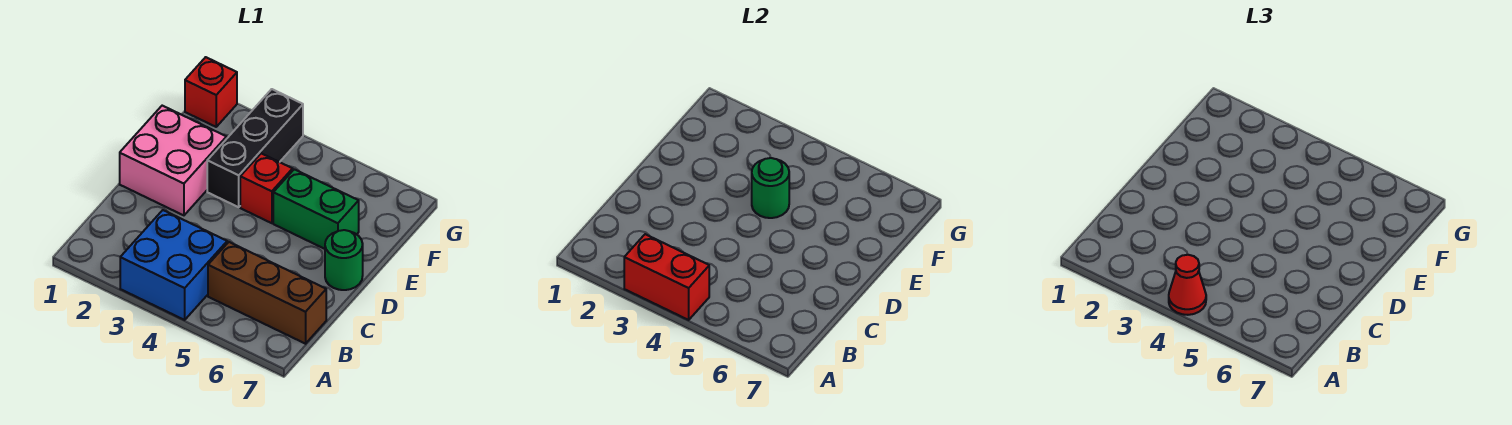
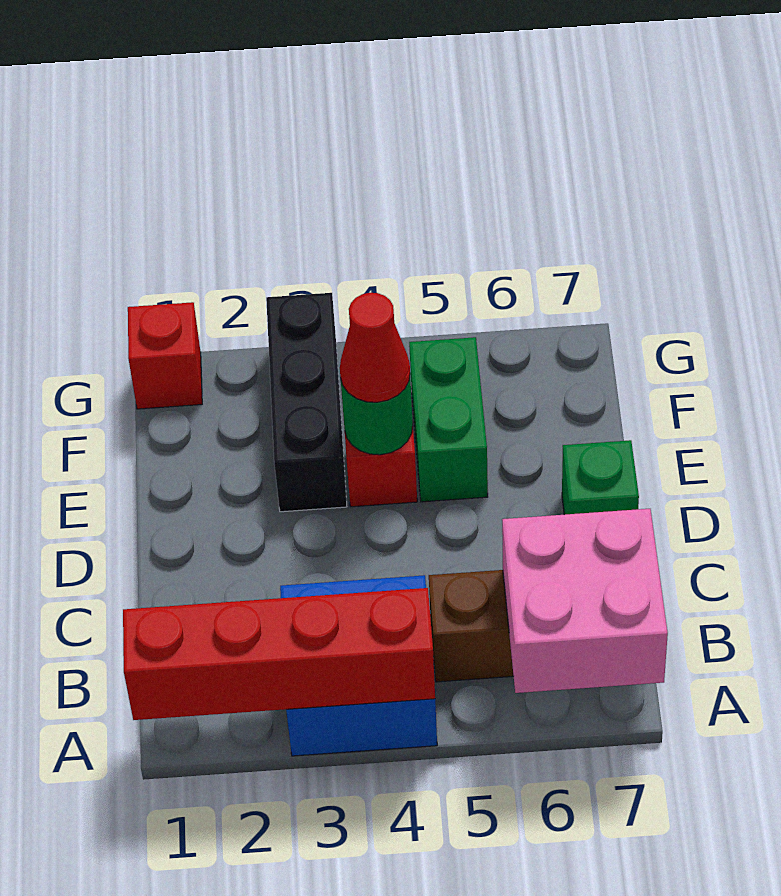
red 1x2 brick [624,234,709,320] -> red 1x4 brick [123,588,435,720]
red 1x1 cone [1169,255,1206,315] -> red 1x1 cone moved to [340,293,410,402]
pink 2x2 brick [120,106,227,215] -> pink 2x2 brick moved to [502,509,668,693]
green 1x1 round brick [325,230,363,290] -> green 1x1 brick [562,440,639,515]
green 1x2 brick [273,169,359,249] -> green 1x2 brick turned to [409,337,488,502]

